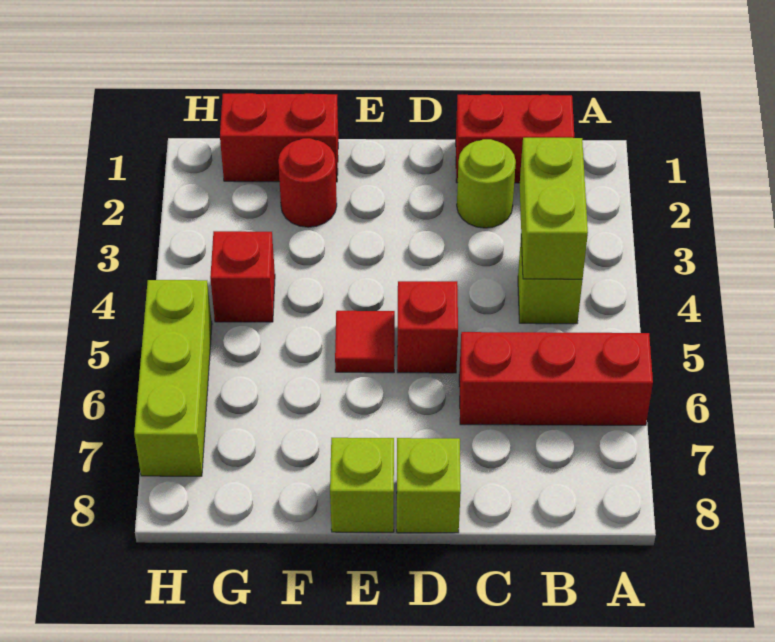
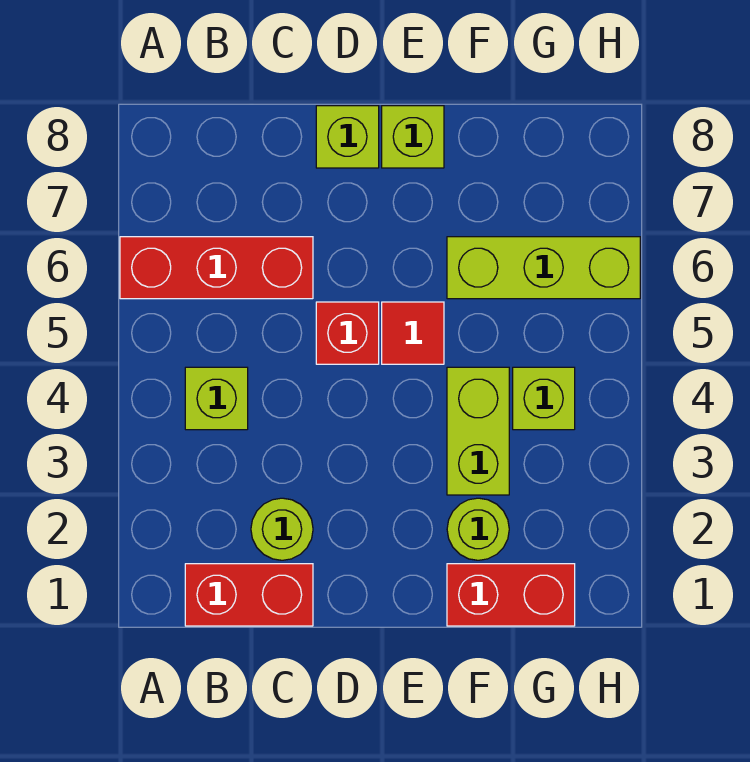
lime 1x2 brick [520,138,588,279] -> lime 1x2 brick moved to [447,367,509,495]
red 1x1 round brick [278,138,337,227] -> lime 1x1 round brick [447,498,509,560]
red 1x1 brick [210,231,275,322] -> lime 1x1 brick [513,367,575,430]
lime 1x3 brick [134,280,212,476] -> lime 1x3 brick turned to [447,237,640,299]

